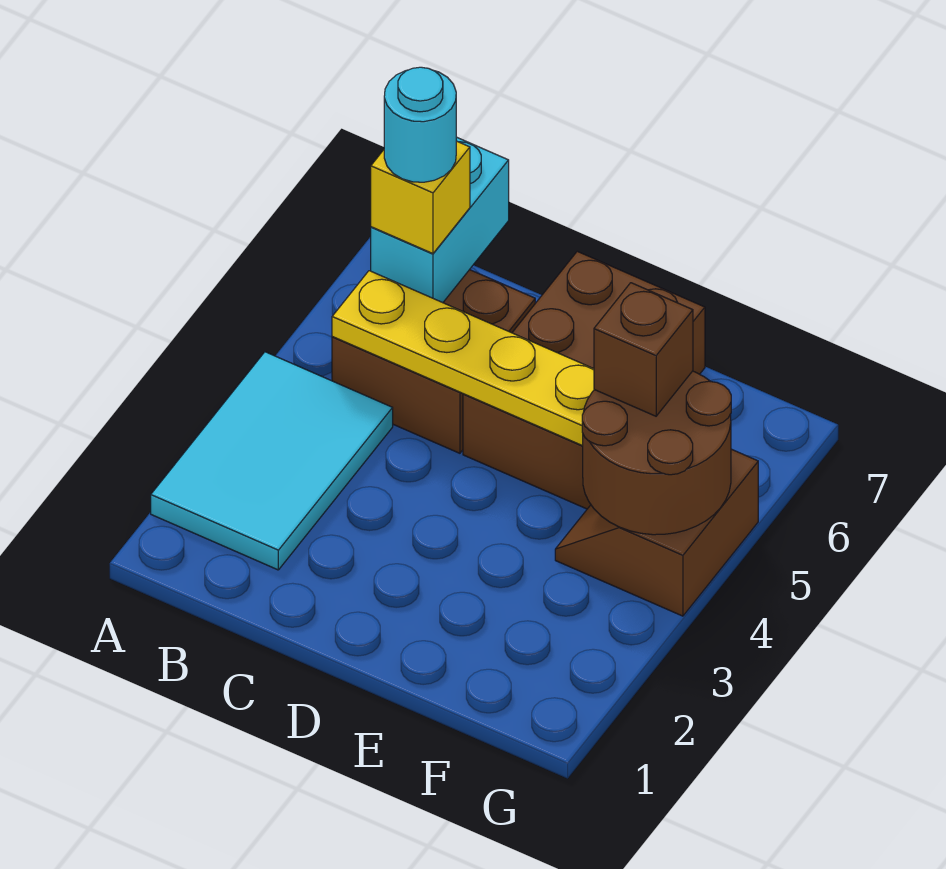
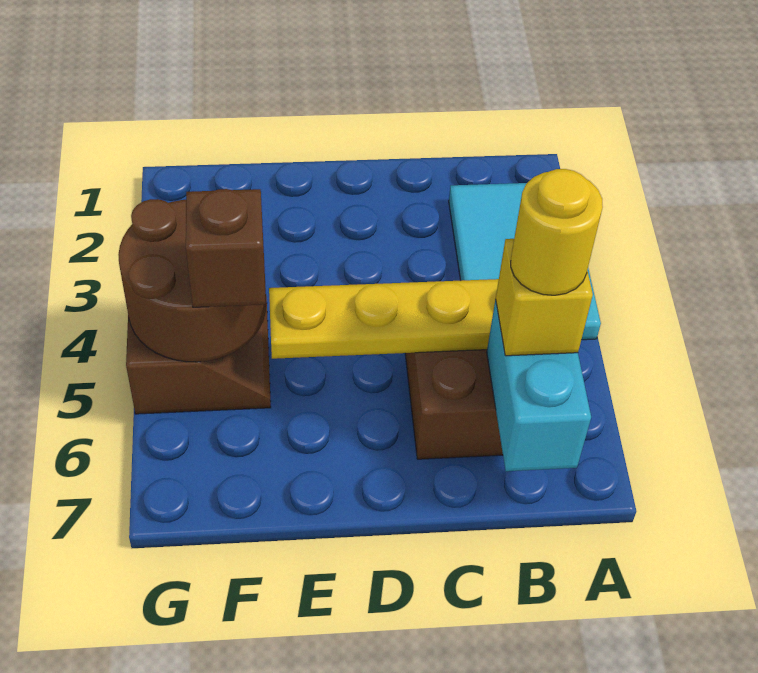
cyan 1x1 round brick [384,67,456,182] -> yellow 1x1 round brick [511,169,603,295]
brown 2x3 brick [463,251,705,509] -> none

